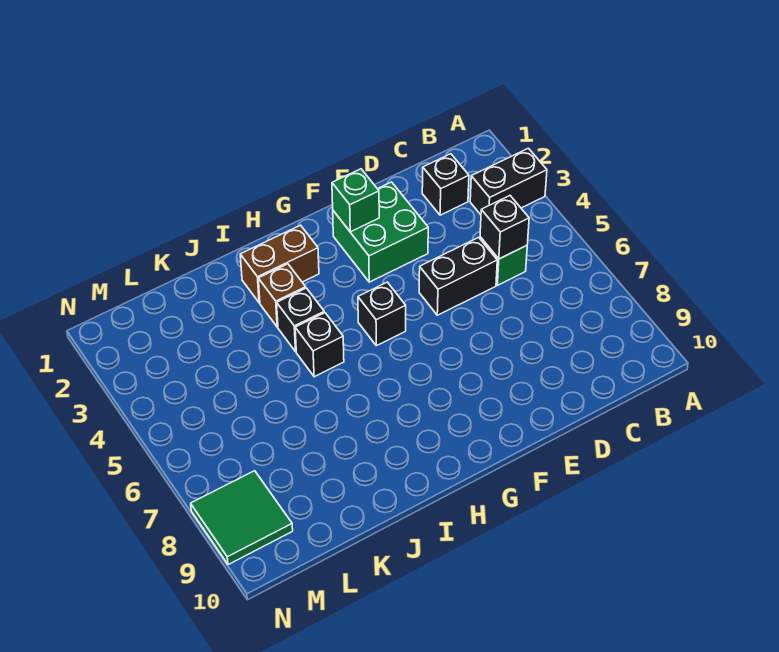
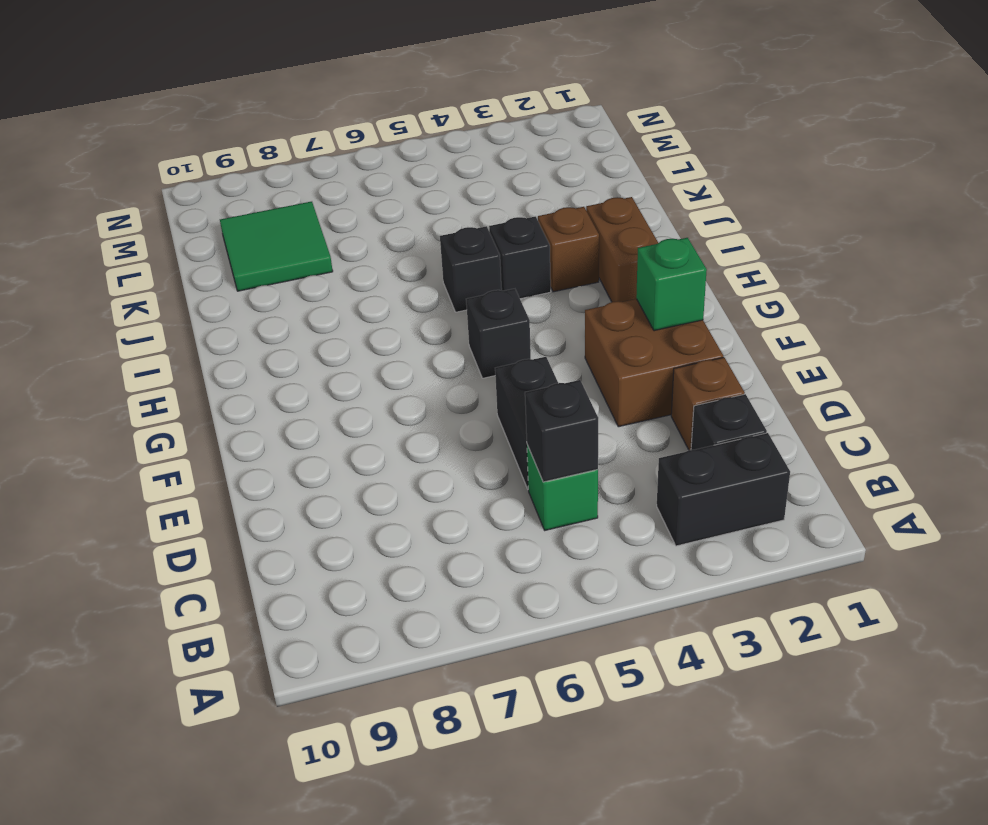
black 1x2 brick [470,148,547,215] -> black 1x2 brick turned to [657,433,790,546]
none -> brown 1x1 brick [671,357,745,450]
green 2x2 brick [333,182,428,282] -> brown 2x2 brick [585,299,723,427]
green 2x2 tile [191,471,293,565] -> green 2x2 tile moved to [220,202,333,291]

